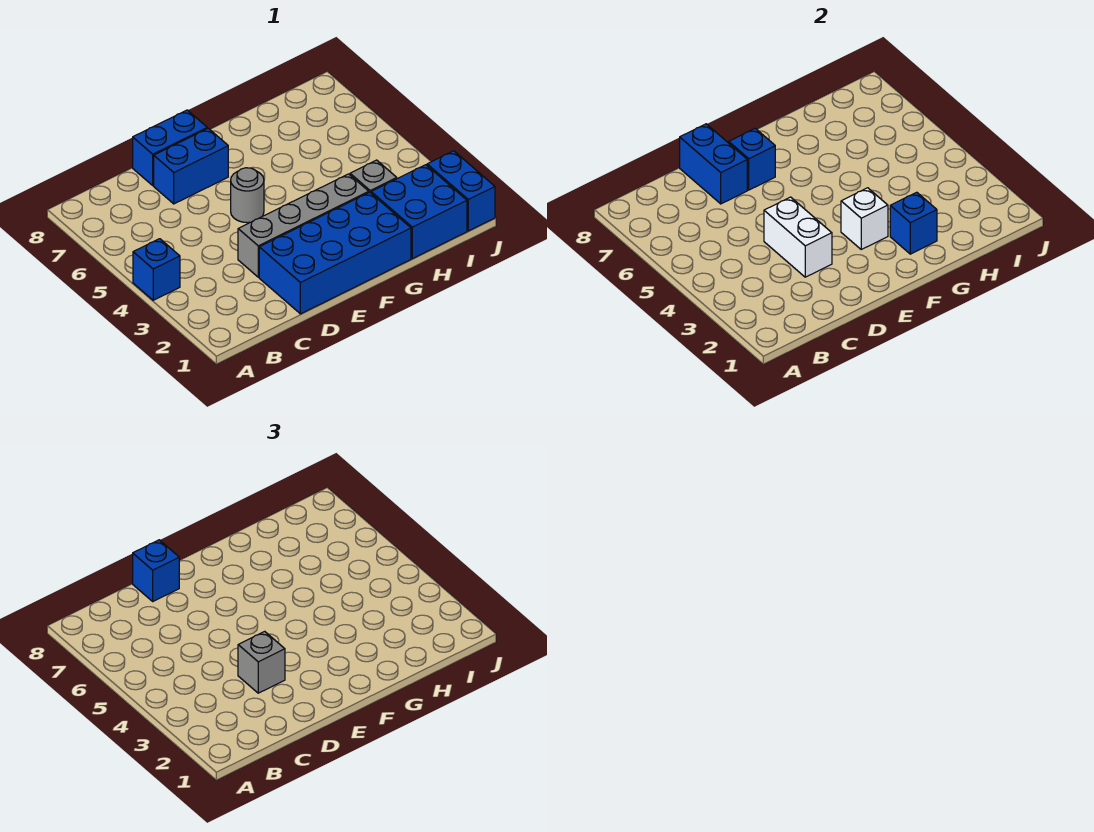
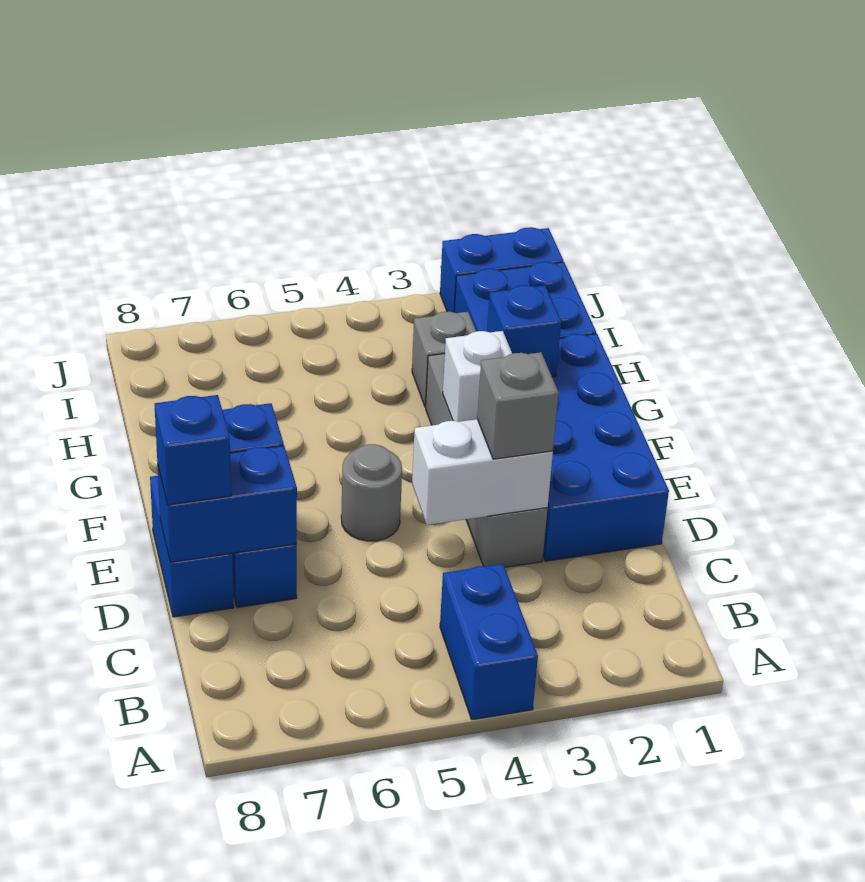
blue 1x1 brick [133,239,180,300] -> blue 1x2 brick [440,564,538,720]

